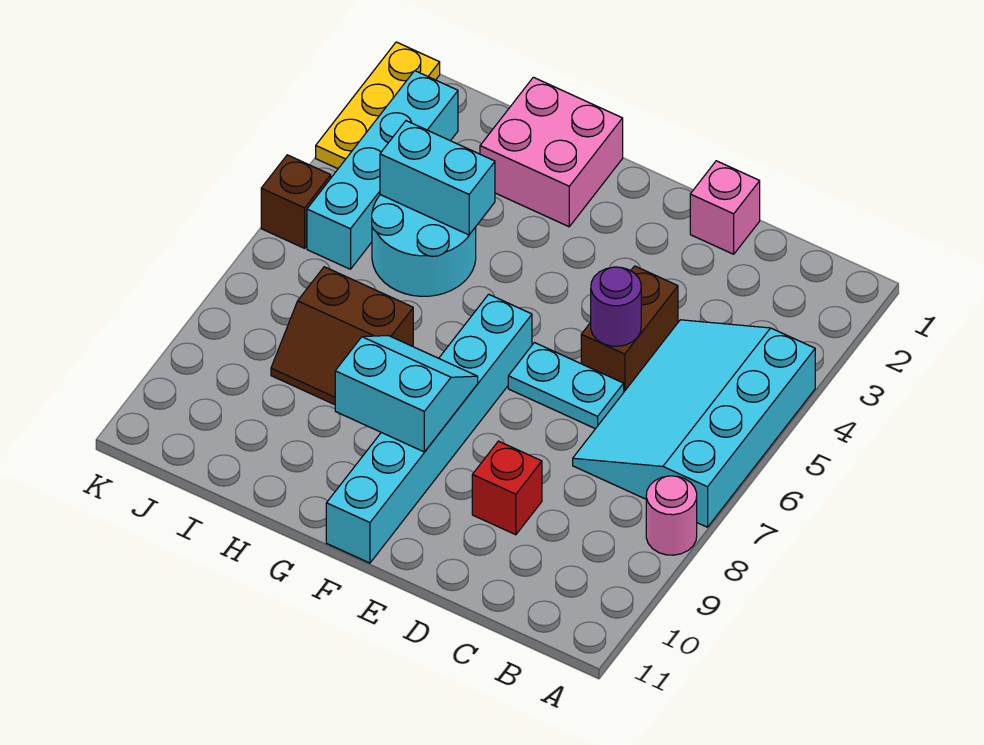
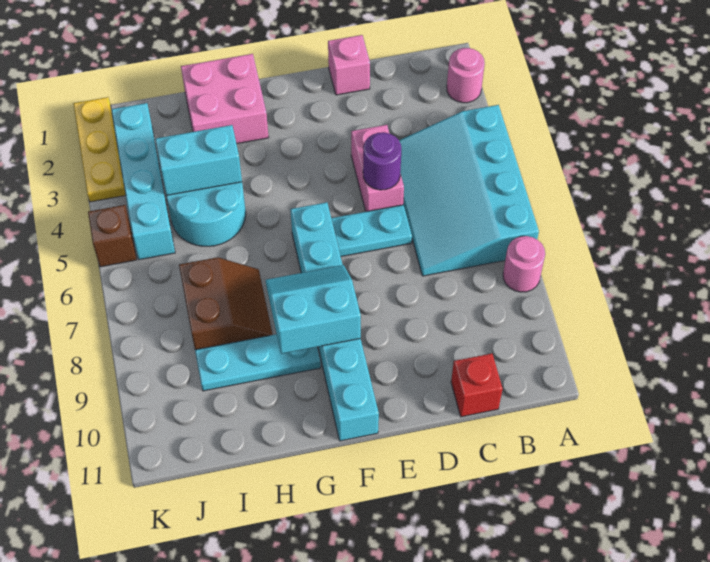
none -> pink 1x1 round brick [447,48,485,103]
brown 1x2 brick [581,266,678,391] -> pink 1x2 brick [351,125,404,212]
red 1x1 brick [472,441,542,535] -> red 1x1 brick moved to [451,354,502,417]
none -> cyan 1x3 plate [195,334,321,391]
brown 2x2 slope [271,267,413,405] -> brown 2x2 slope turned to [179,257,273,350]

